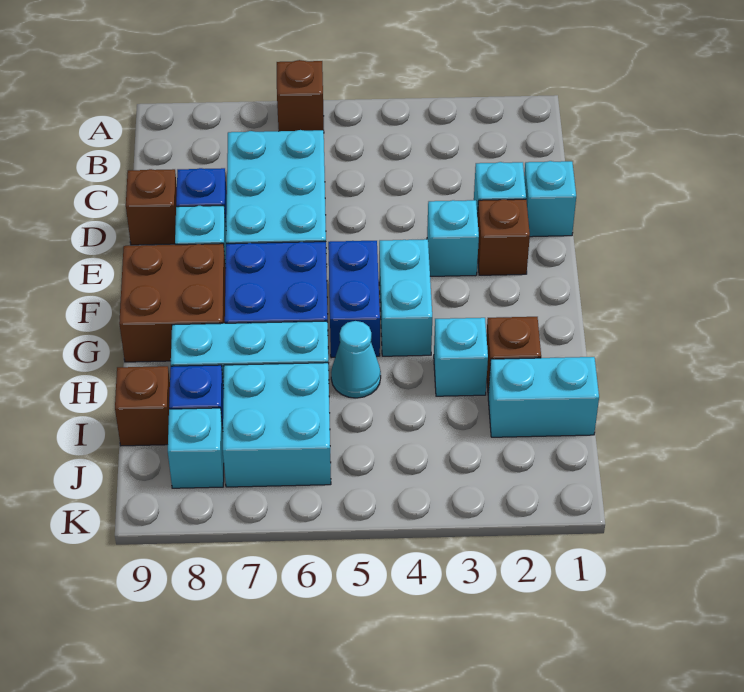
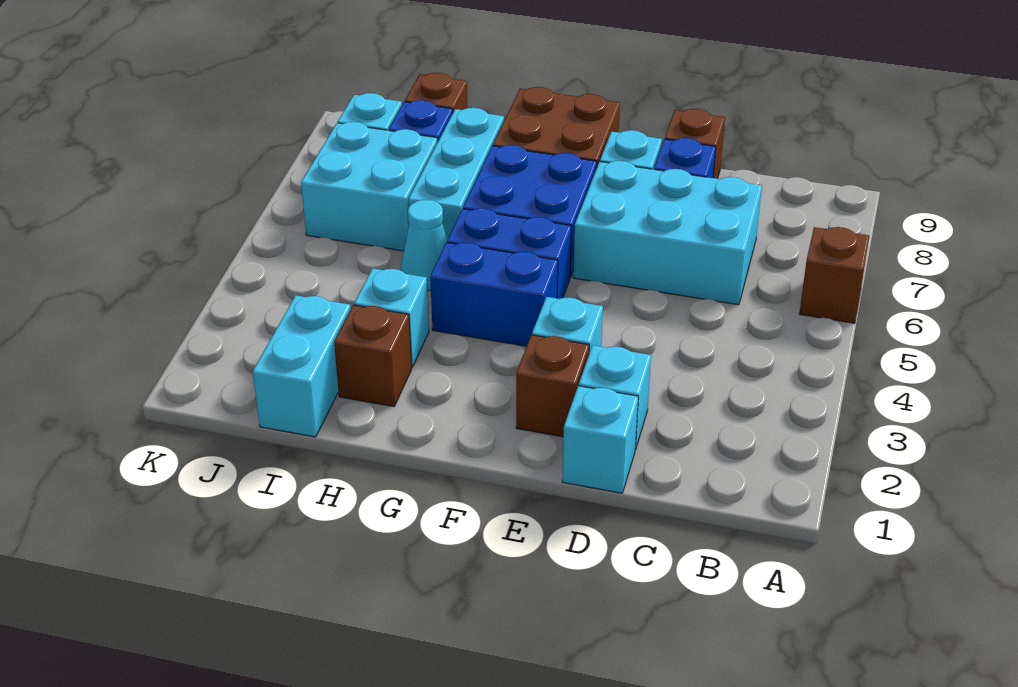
cyan 1x2 brick [379,239,432,356] -> blue 1x2 brick [430,242,558,346]

